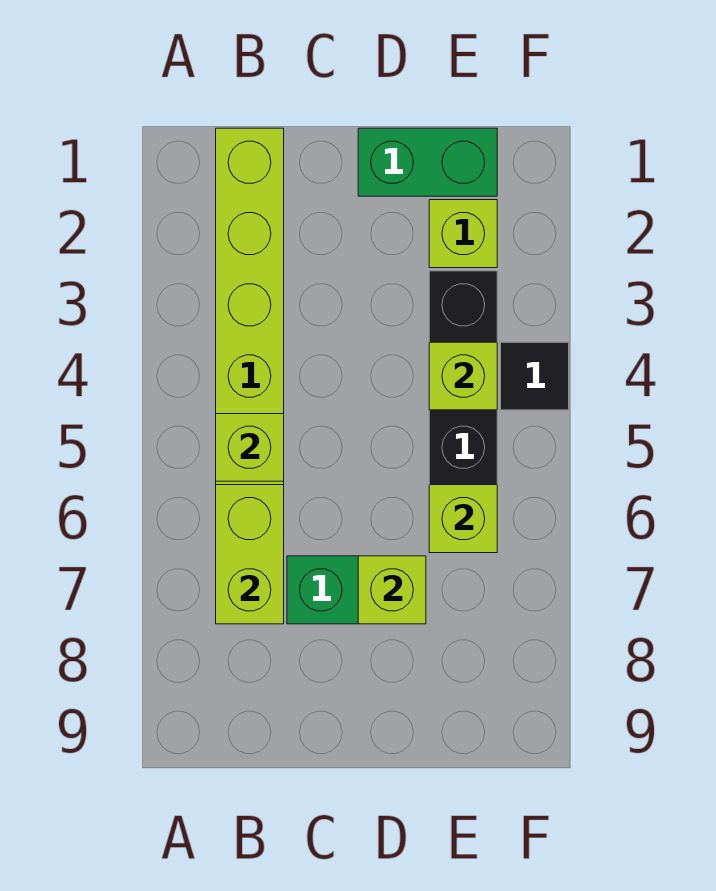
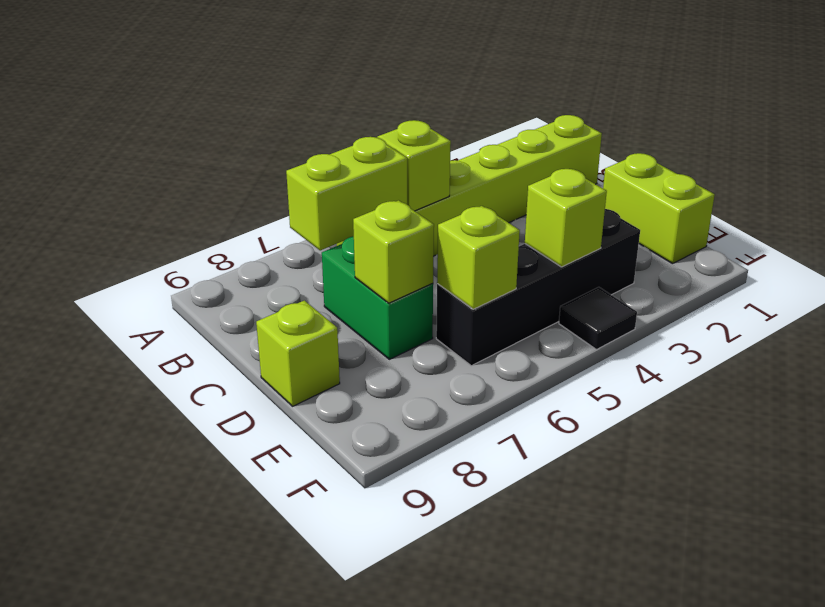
green 1x2 brick [358,128,497,196] -> lime 1x2 brick [603,153,715,264]
lime 1x1 brick [429,200,497,268] -> lime 1x1 brick moved to [256,300,340,406]

